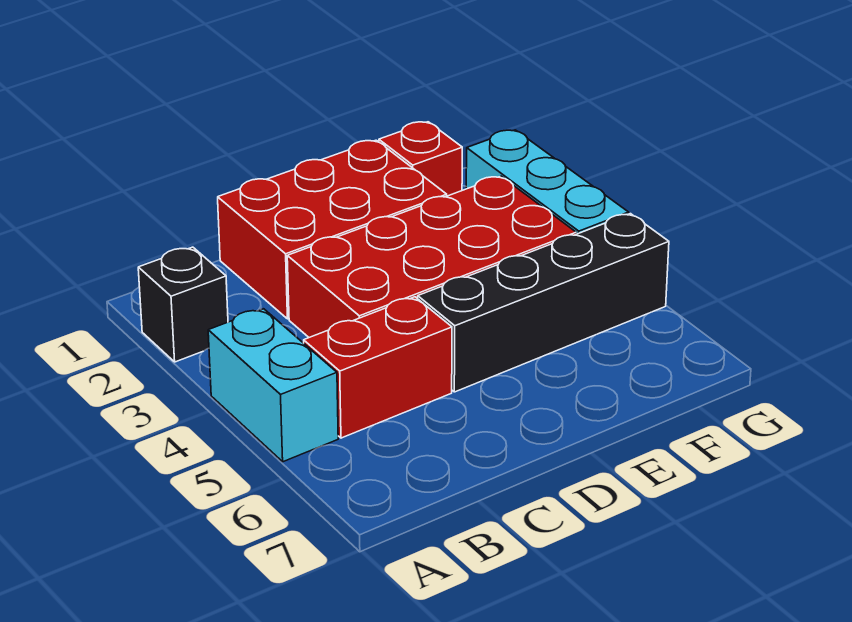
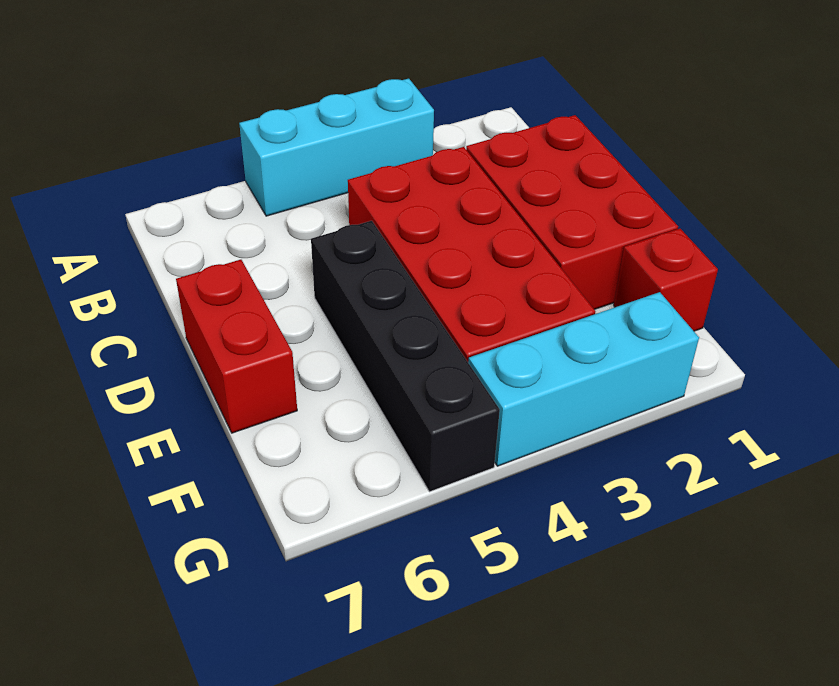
black 1x1 brick [138,247,228,362] -> none
cyan 1x2 brick [208,309,338,462] -> cyan 1x3 brick [239,79,434,216]
red 1x2 brick [304,297,452,438] -> red 1x2 brick moved to [176,260,297,433]

